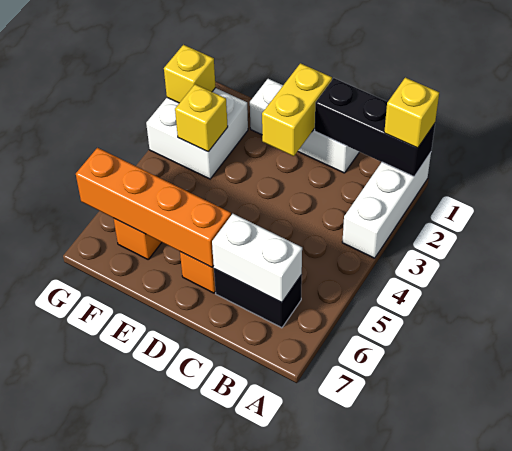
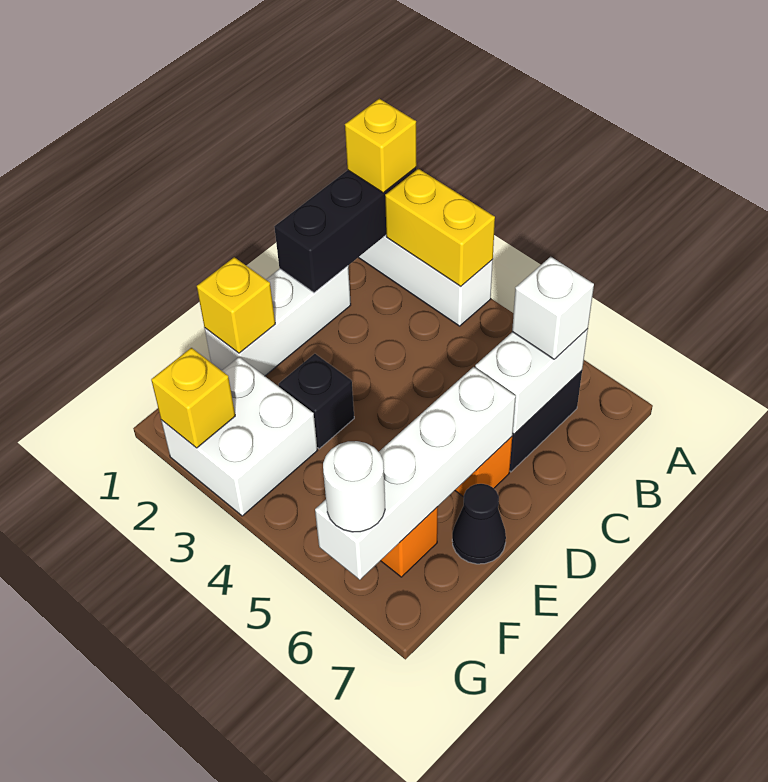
none -> white 1x1 brick [512,257,594,359]
yellow 1x2 brick [262,63,332,156] -> yellow 1x2 brick moved to [385,169,495,286]
orange 1x4 brick [76,148,231,267] -> white 1x4 brick [315,367,516,580]
none -> black 1x1 brick [279,354,354,449]
none -> black 1x1 cone [452,484,506,564]
yellow 1x1 brick [175,84,228,152] -> yellow 1x1 brick moved to [197,257,275,353]
none -> white 1x1 round brick [323,441,385,532]

